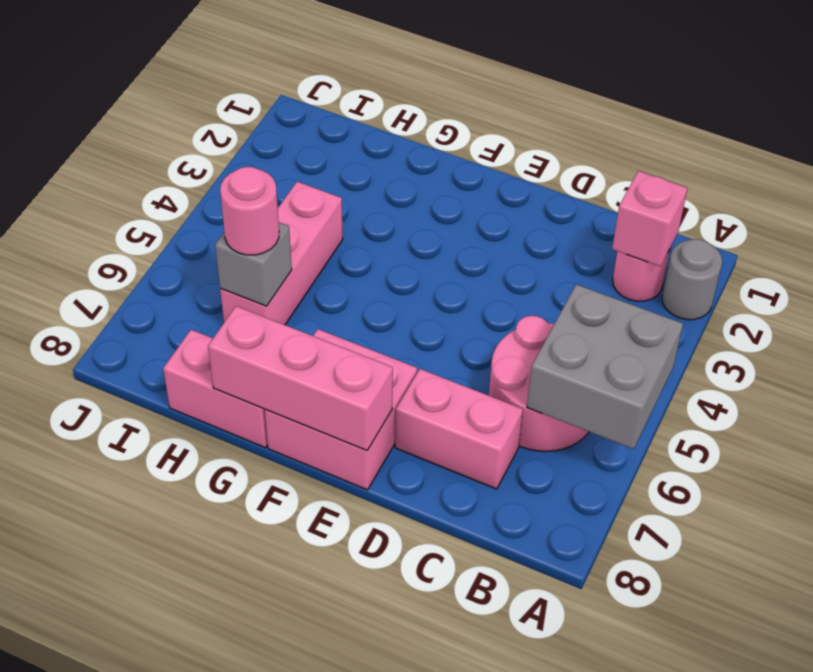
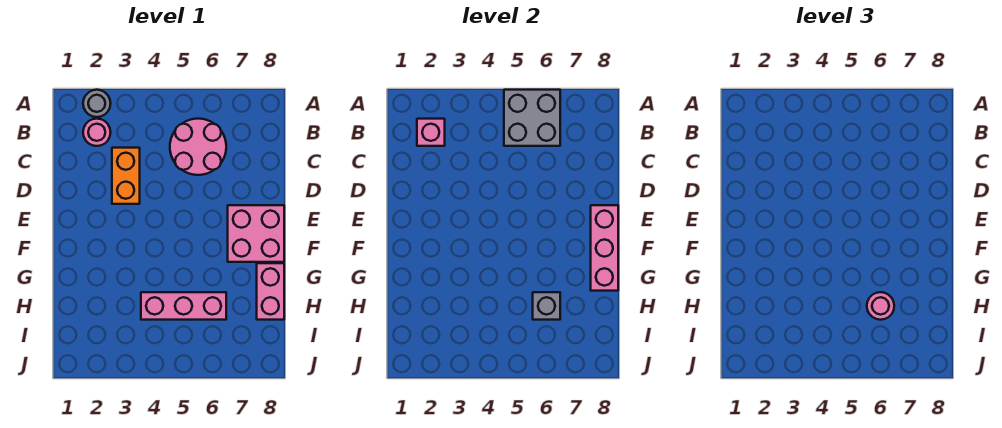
none -> orange 1x2 brick [112,148,140,204]
pink 1x2 brick [395,369,523,489] -> none

